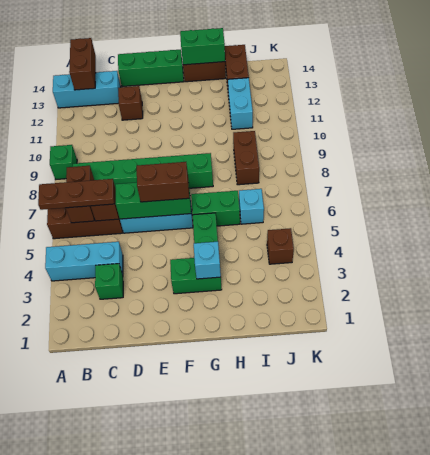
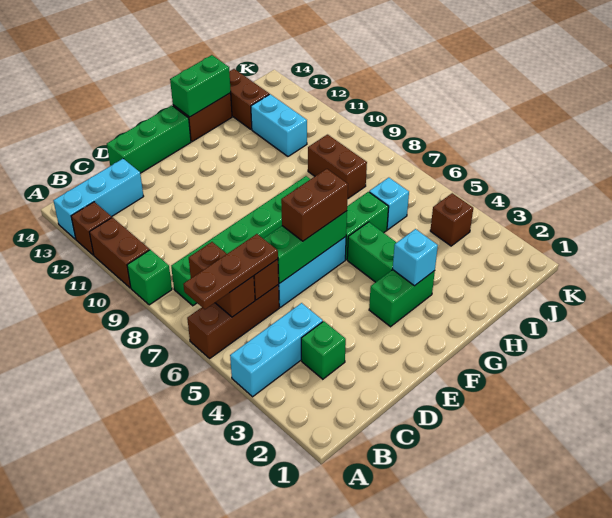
brown 1x2 brick [69,38,96,90] -> brown 1x2 brick moved to [89,217,149,288]
brown 1x1 brick [118,86,143,120] -> brown 1x1 brick moved to [71,202,112,255]

